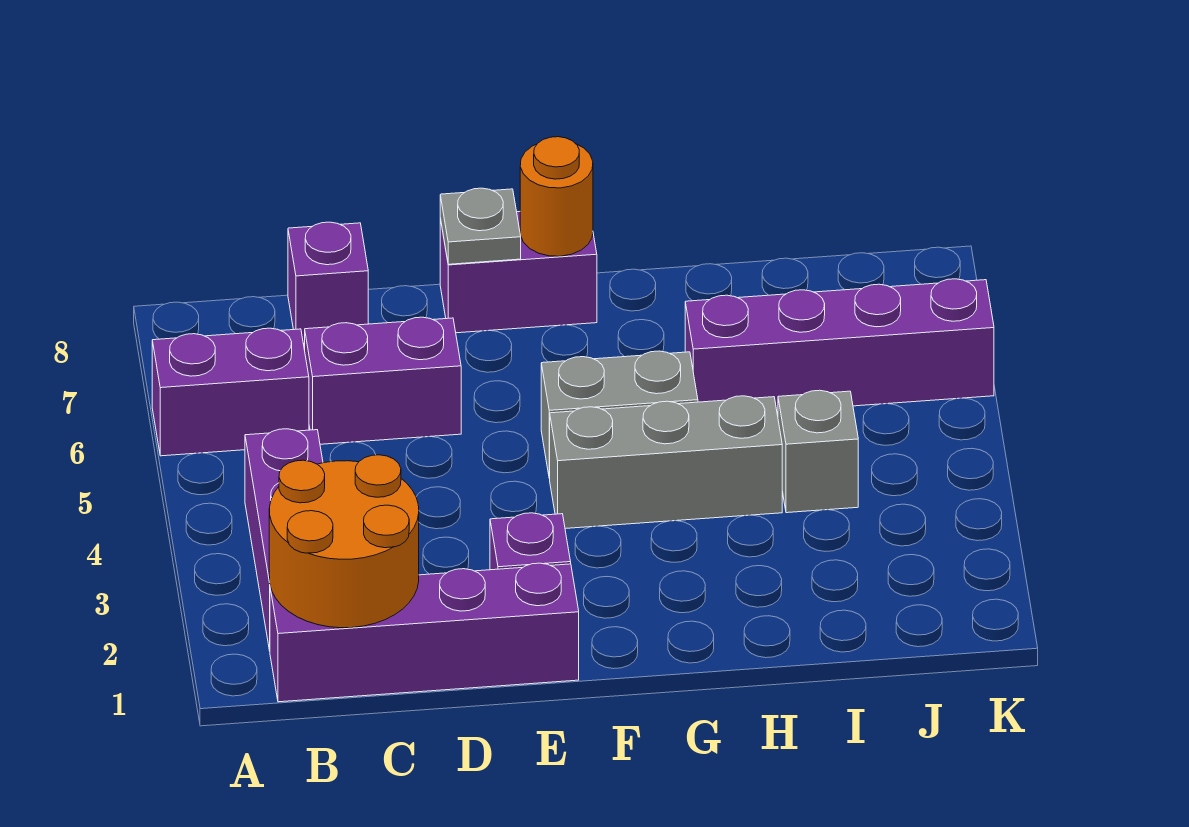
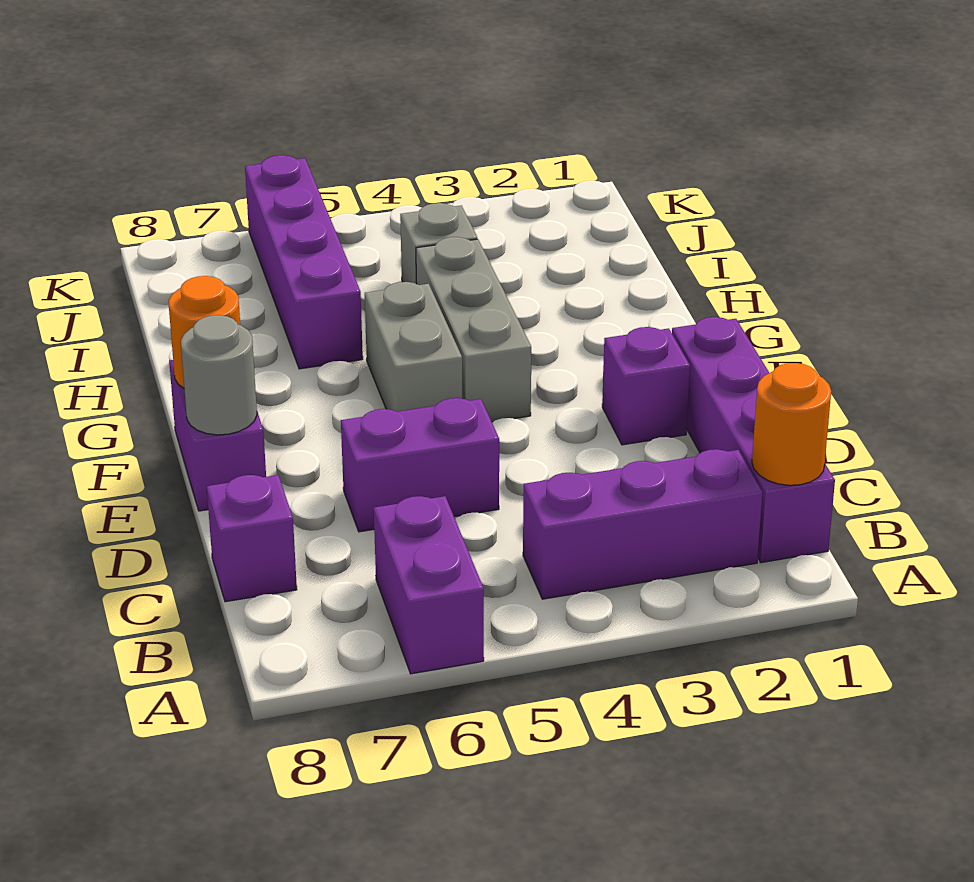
orange 2x2 round brick [269,455,419,628] -> orange 1x1 round brick [752,363,831,485]
purple 1x2 brick [305,317,461,444] -> purple 1x2 brick turned to [341,398,499,532]
grey 1x1 plate [440,188,521,264] -> grey 1x1 round brick [181,315,257,435]

